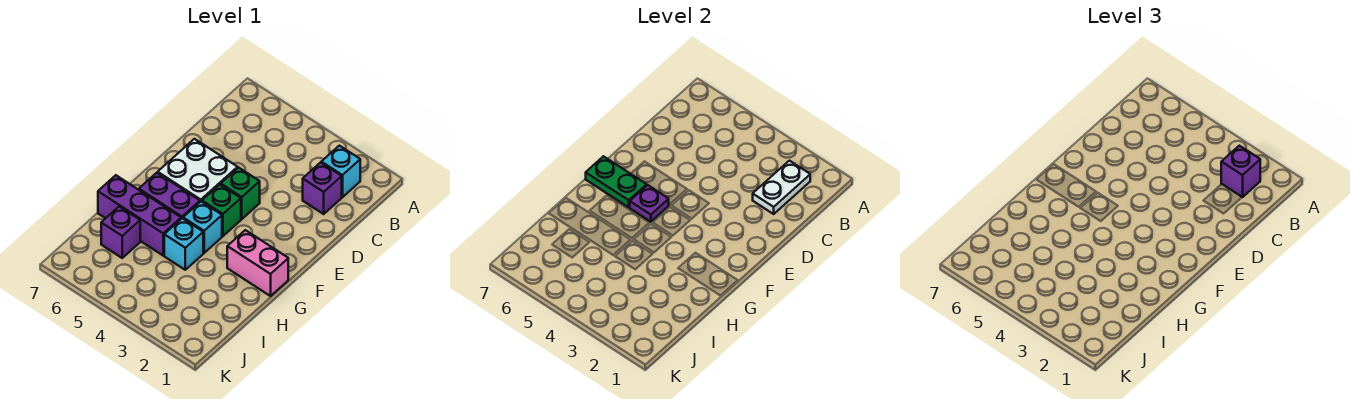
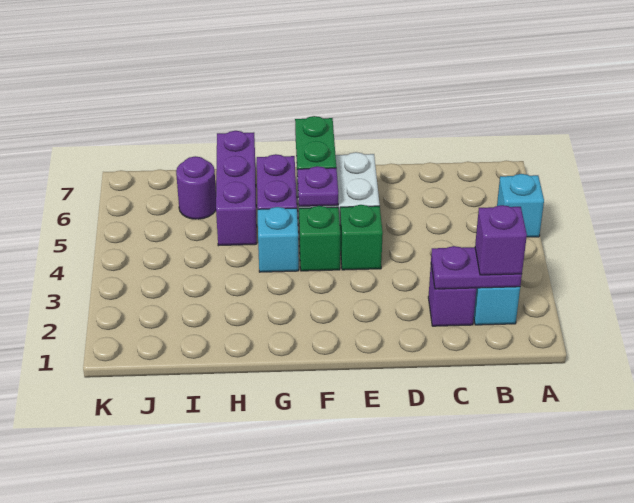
white 1x2 plate [753,161,810,214] -> purple 1x2 plate [431,246,522,289]
pink 1x2 brick [227,230,288,296] -> none
cyan 1x1 brick [164,218,203,270] -> cyan 1x1 brick moved to [497,174,544,237]
purple 1x1 brick [101,207,140,258] -> purple 1x1 round brick [176,156,216,219]

